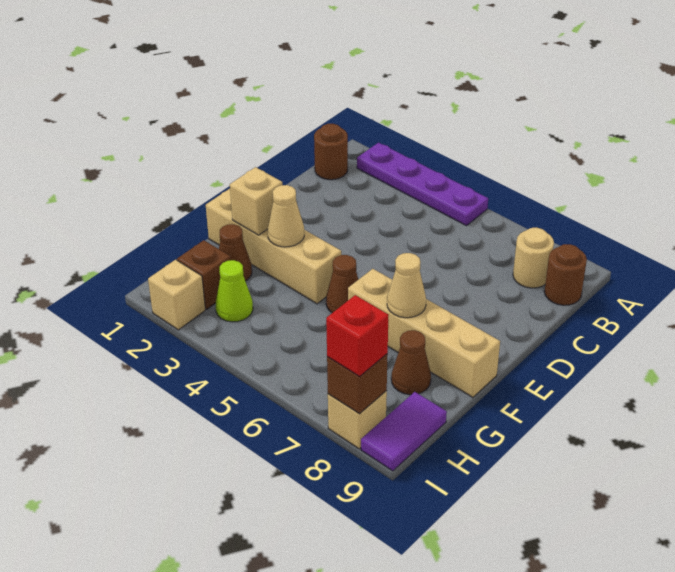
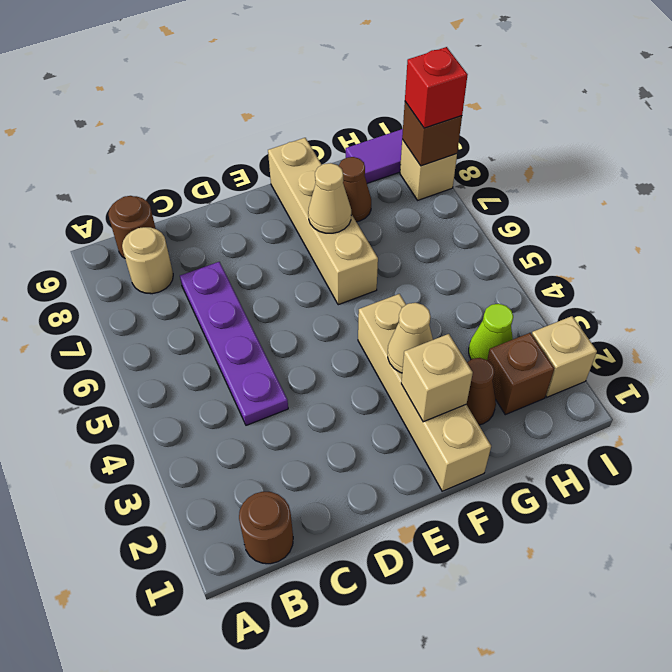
purple 1x4 plate [357,143,488,226] -> purple 1x4 plate moved to [180,262,288,425]
brown 1x1 cone [326,255,358,313] -> none

